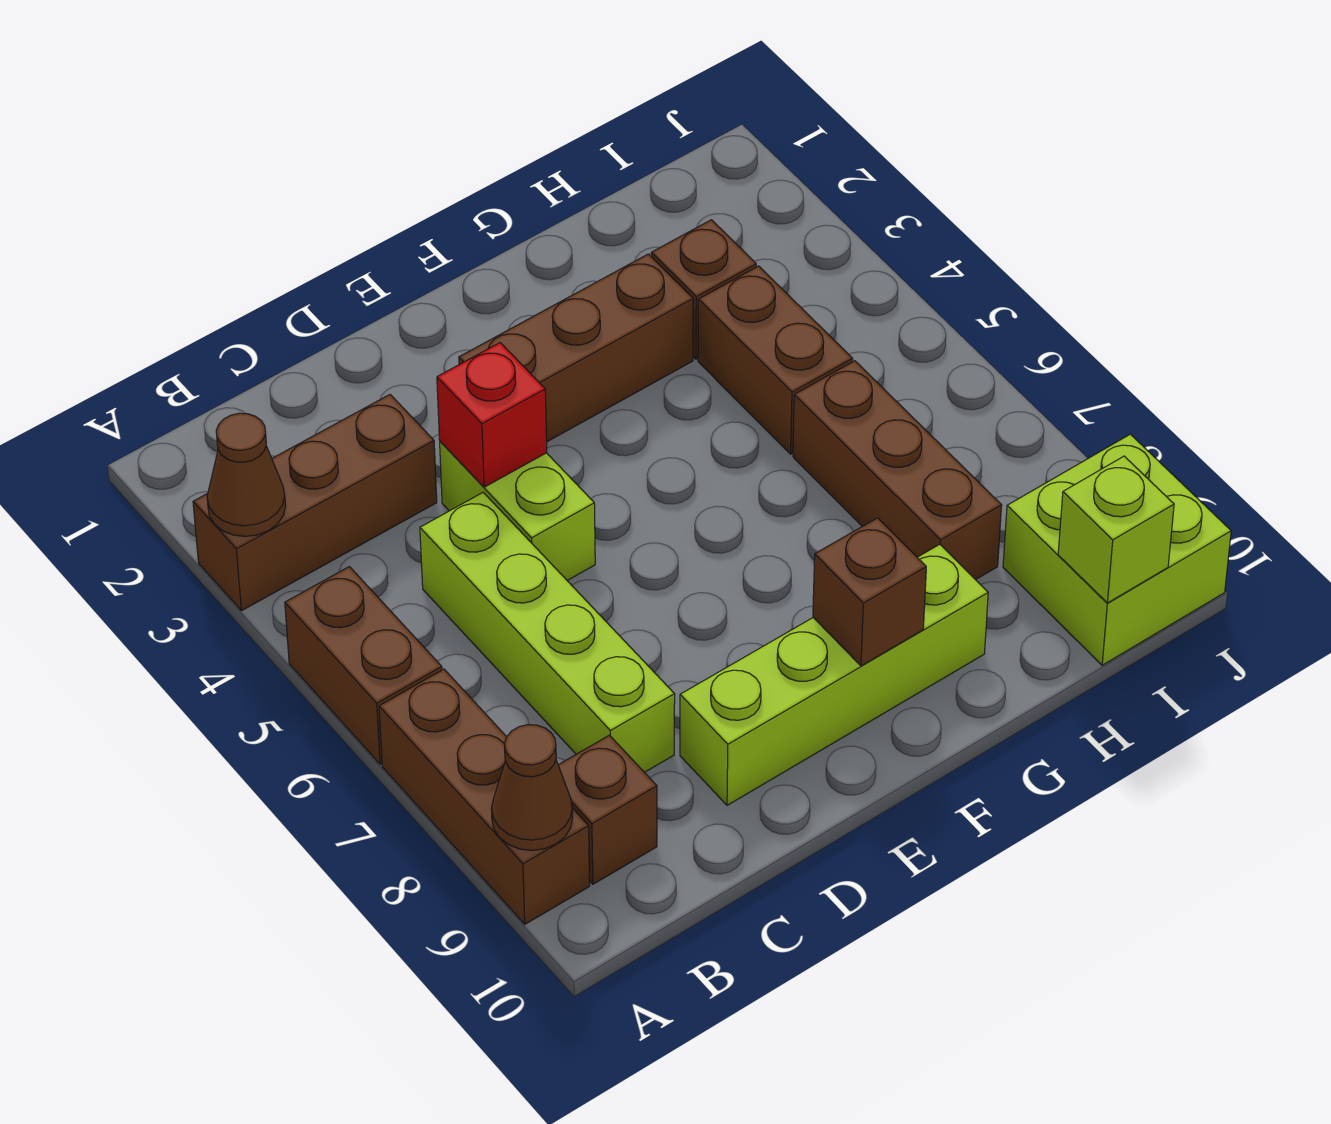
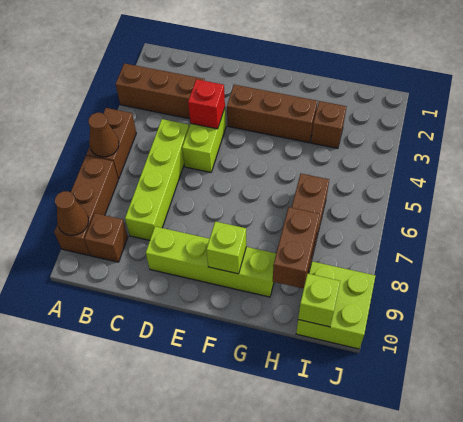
brown 1x1 cone [207,413,286,536] -> brown 1x1 cone moved to [88,113,119,157]
brown 1x1 brick [813,518,926,666] -> lime 1x1 brick [206,221,246,274]
brown 1x2 brick [698,266,853,454] -> brown 1x2 brick moved to [273,207,320,289]

